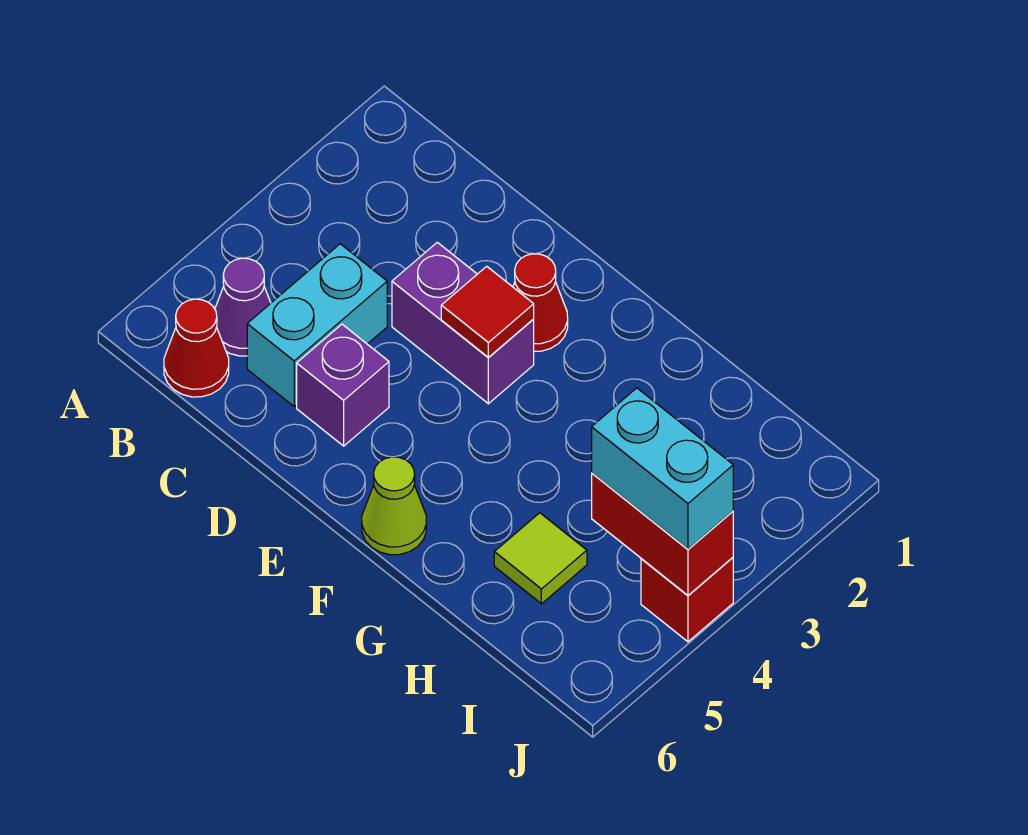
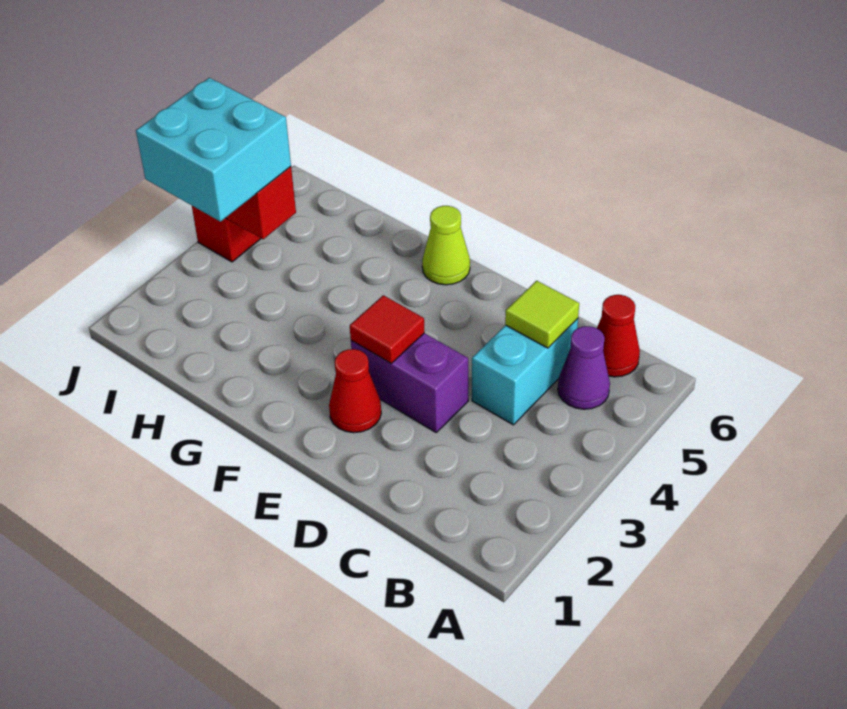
purple 1x1 brick [297,324,389,446] -> none
lime 1x1 tile [494,513,587,604] -> lime 1x1 tile moved to [505,281,579,348]
cyan 1x2 brick [592,388,733,549] -> cyan 2x2 brick [136,78,291,222]

